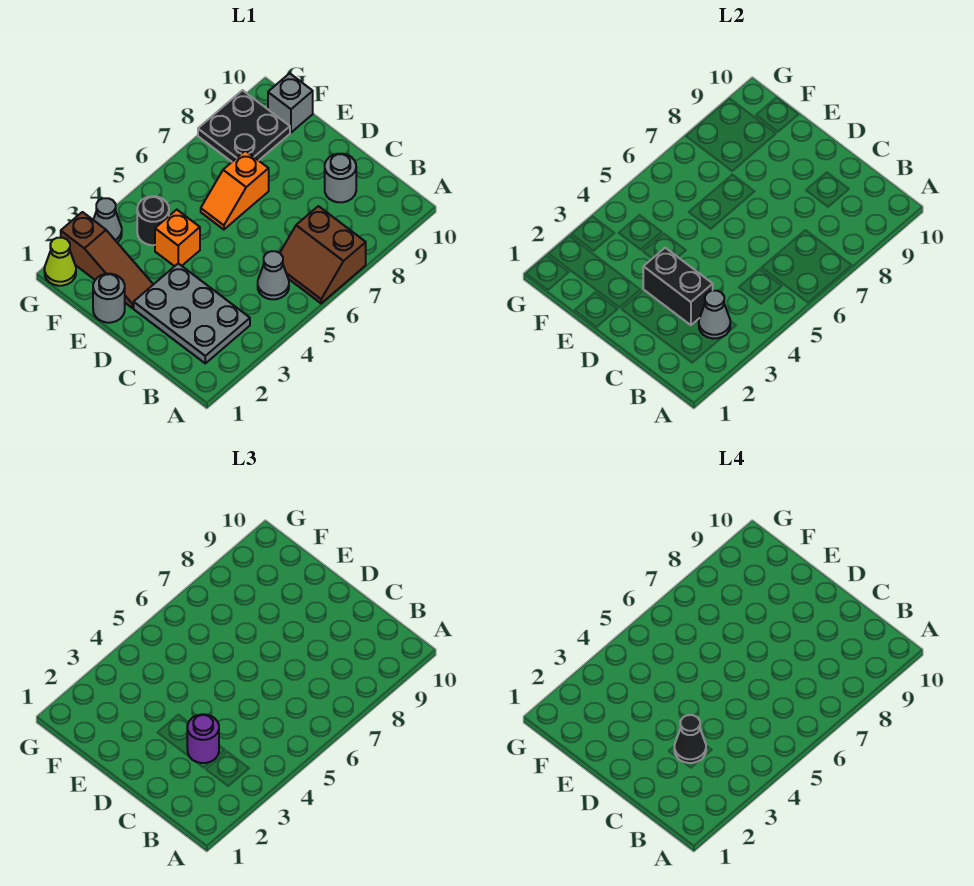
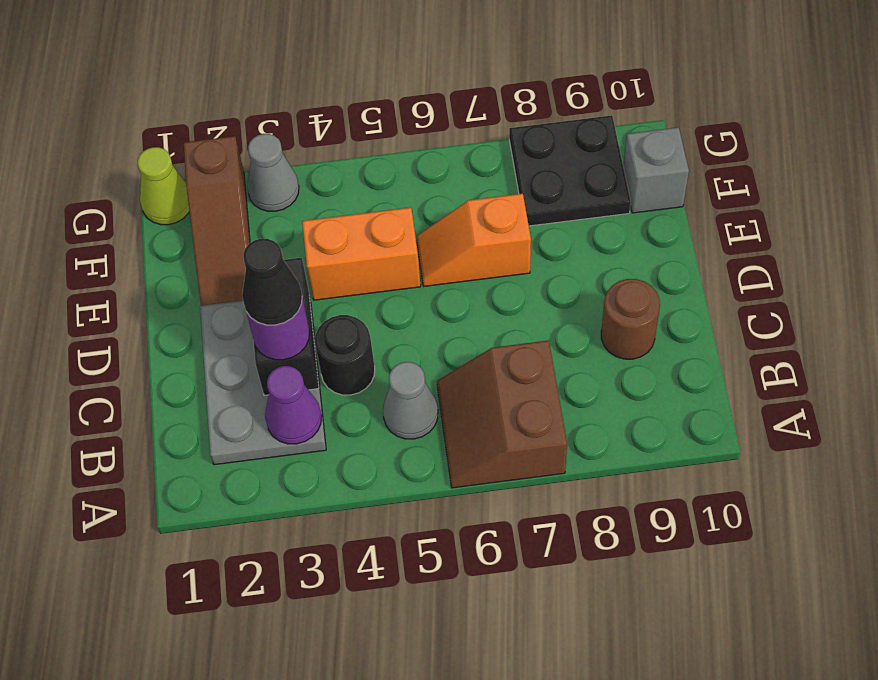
grey 1x1 cone [699,291,730,339] -> purple 1x1 cone [265,366,322,444]
grey 1x1 round brick [325,154,356,202] -> brown 1x1 round brick [601,279,660,359]
grey 1x1 round brick [93,274,125,323] -> none
orange 1x1 brick [155,210,200,266] -> orange 1x2 brick [302,207,421,300]
black 1x1 round brick [137,196,169,245] -> black 1x1 round brick moved to [315,315,375,395]

